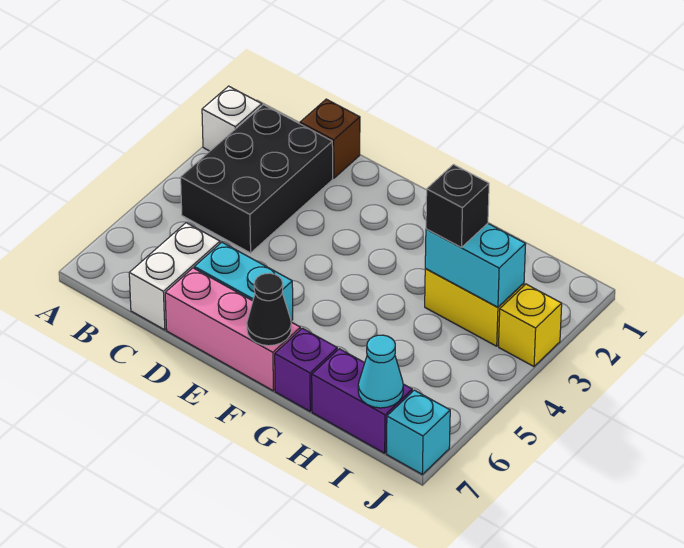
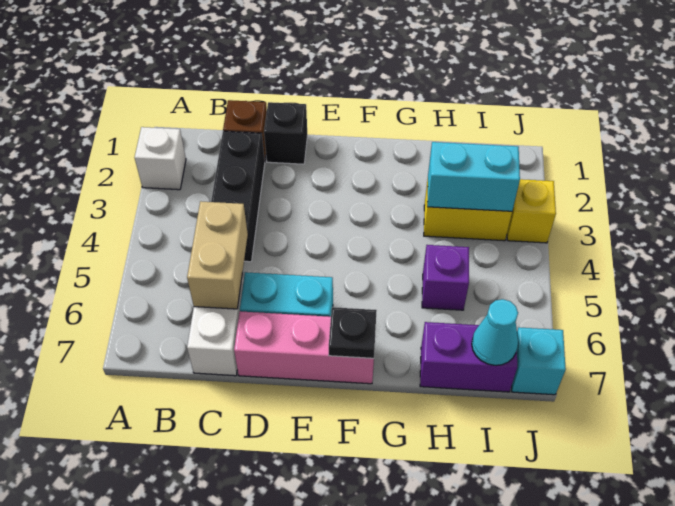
black 2x3 brick [181,105,333,253] -> black 1x3 brick [211,131,265,262]
none -> tan 1x2 brick [187,201,248,309]
black 1x1 cone [247,273,291,346] -> black 1x1 plate [329,307,377,358]
purple 1x1 brick [275,328,337,411] -> purple 1x1 brick moved to [422,245,469,310]
black 1x1 brick [426,165,489,247] -> black 1x1 brick moved to [264,102,307,164]

